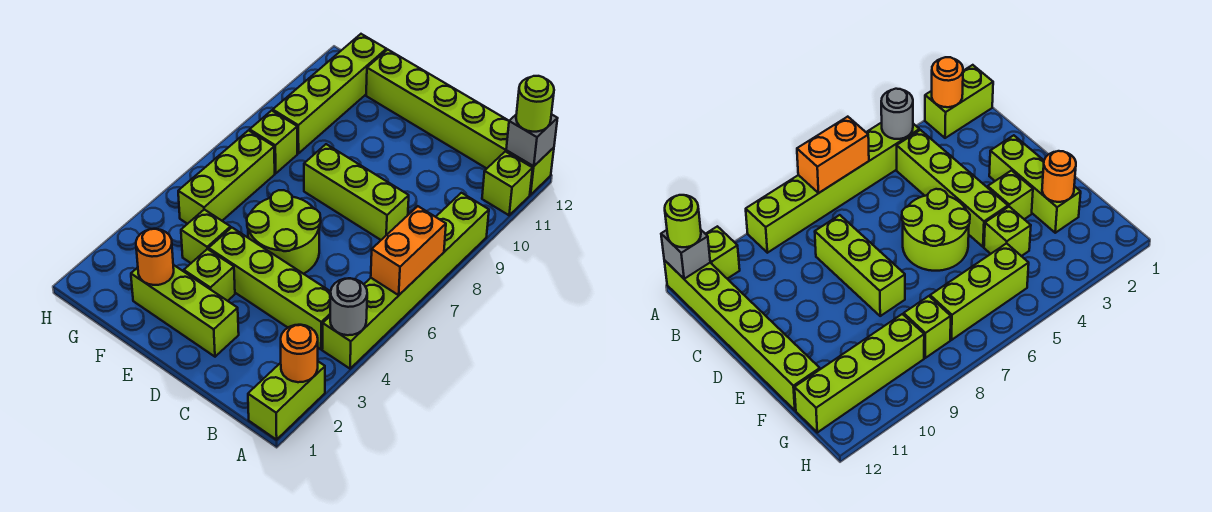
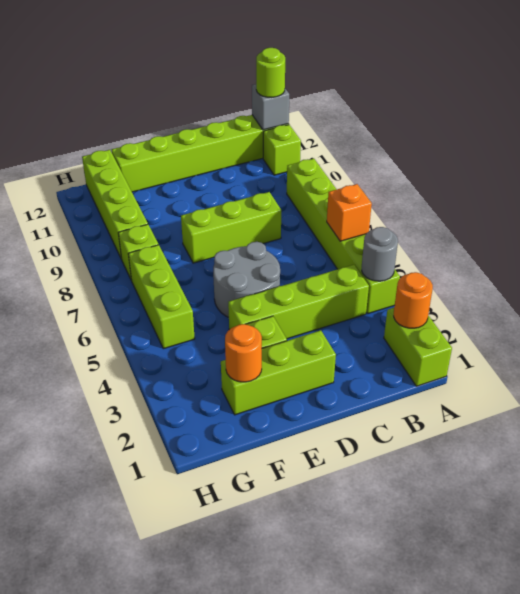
orange 1x2 brick [371,206,446,295] -> orange 1x1 brick [327,184,372,241]
lime 2x2 round brick [247,190,321,274] -> grey 2x2 round brick [213,242,280,317]
lime 1x1 brick [181,210,231,263] -> none

